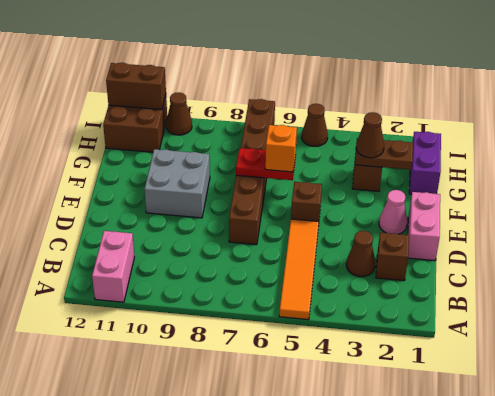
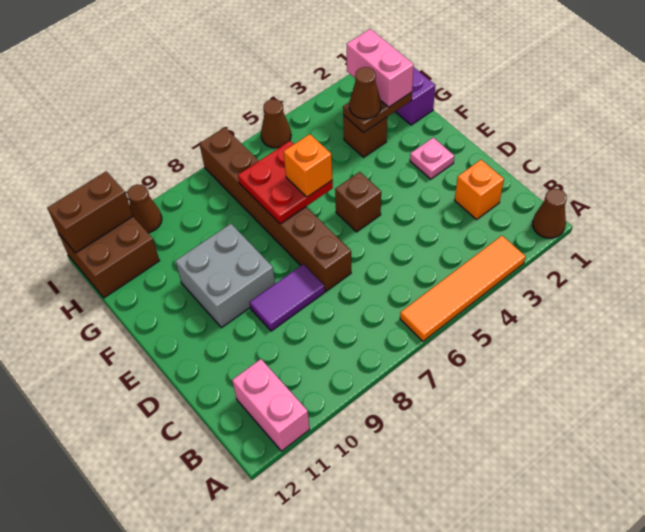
orange 1x4 tile [279,219,319,320] -> orange 1x4 tile turned to [400,236,526,341]
brown 1x1 brick [376,233,409,281] -> orange 1x1 brick [455,160,504,219]
brown 1x1 cone [346,231,375,277] -> brown 1x1 cone moved to [533,189,567,238]
pink 1x2 brick [408,192,440,261] -> pink 1x2 brick moved to [347,29,414,107]
none -> purple 1x2 tile [250,264,325,331]
pink 1x1 cone [379,190,407,234] -> pink 1x1 plate [410,138,454,179]
red 1x2 plate [236,148,296,180] -> red 2x2 plate [238,141,333,224]

